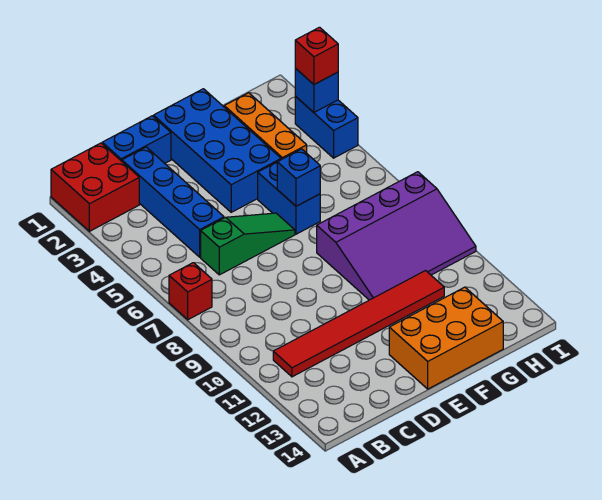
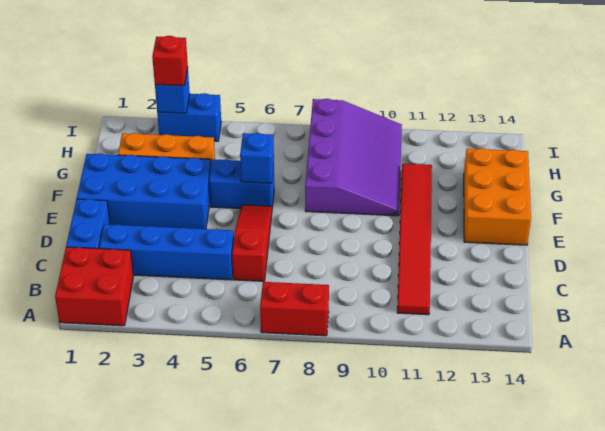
red 1x1 brick [169,263,212,320] -> red 1x2 brick [260,282,329,336]
green 1x3 slope [201,213,295,275] -> red 1x3 slope [232,205,272,281]

